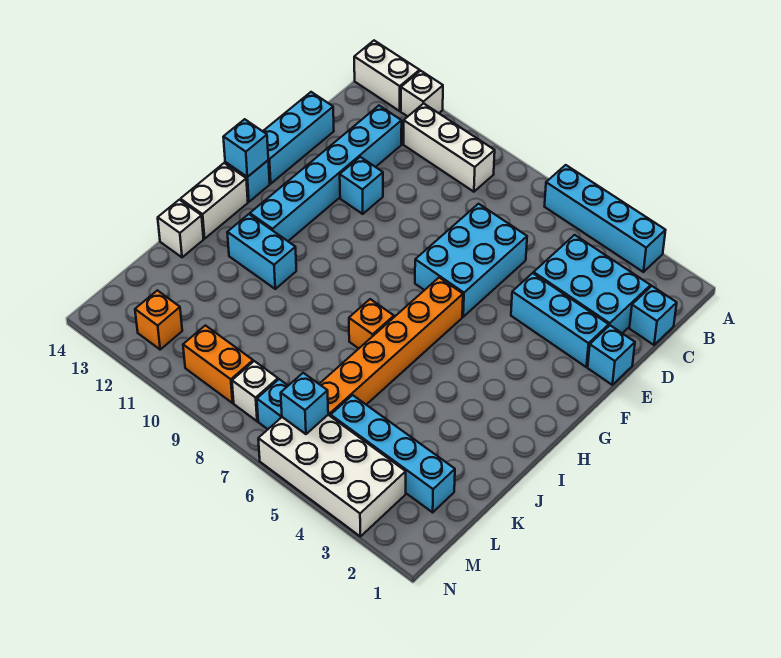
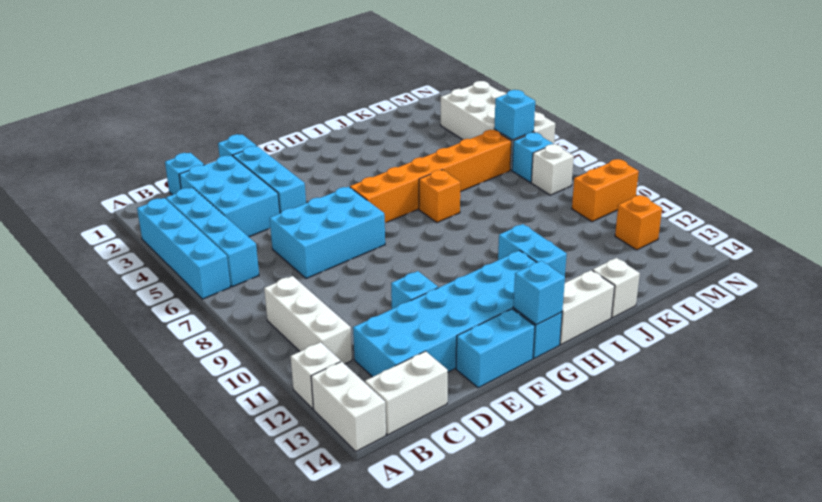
none -> white 1x2 brick [365,351,448,435]
cyan 1x6 brick [250,106,402,241] -> cyan 2x6 brick [353,251,537,377]
cyan 1x3 brick [263,92,334,184] -> cyan 1x2 brick [456,309,535,388]
cyan 1x4 brick [331,395,455,512] -> cyan 1x4 brick moved to [166,188,259,287]
orange 1x2 brick [183,325,253,403] -> orange 1x2 brick turned to [572,159,639,222]

